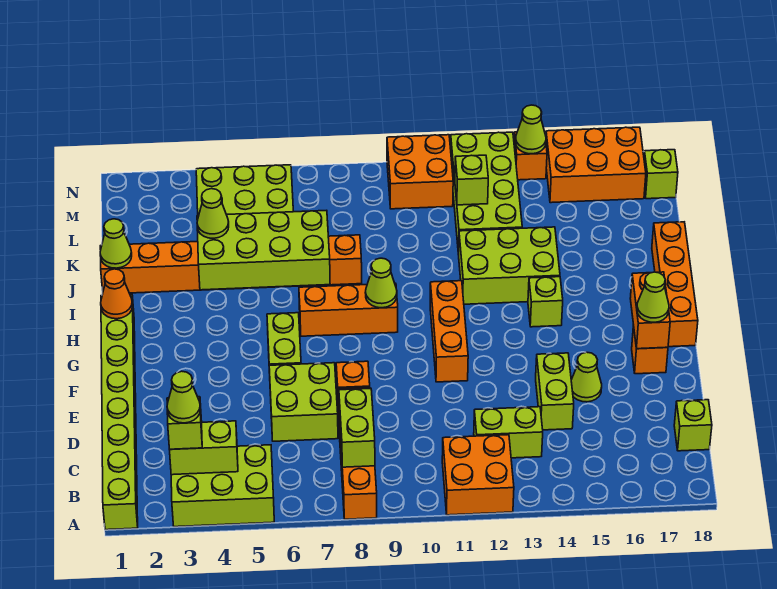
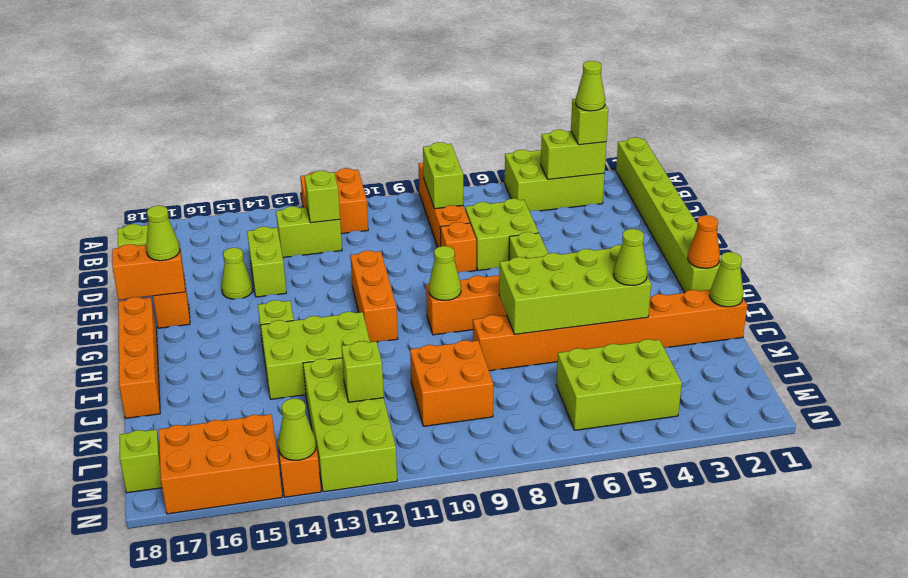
none -> lime 1x1 brick [305,171,340,223]
orange 1x2 brick [630,272,670,349] -> orange 1x2 brick turned to [112,241,185,300]
orange 2x2 brick [387,135,453,209] -> orange 2x2 brick moved to [410,340,493,426]

